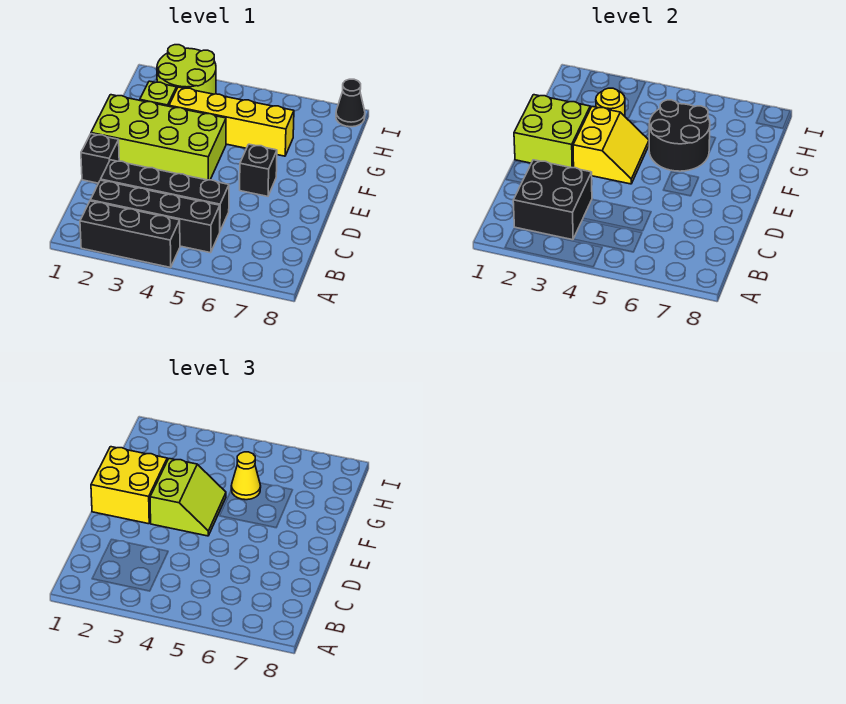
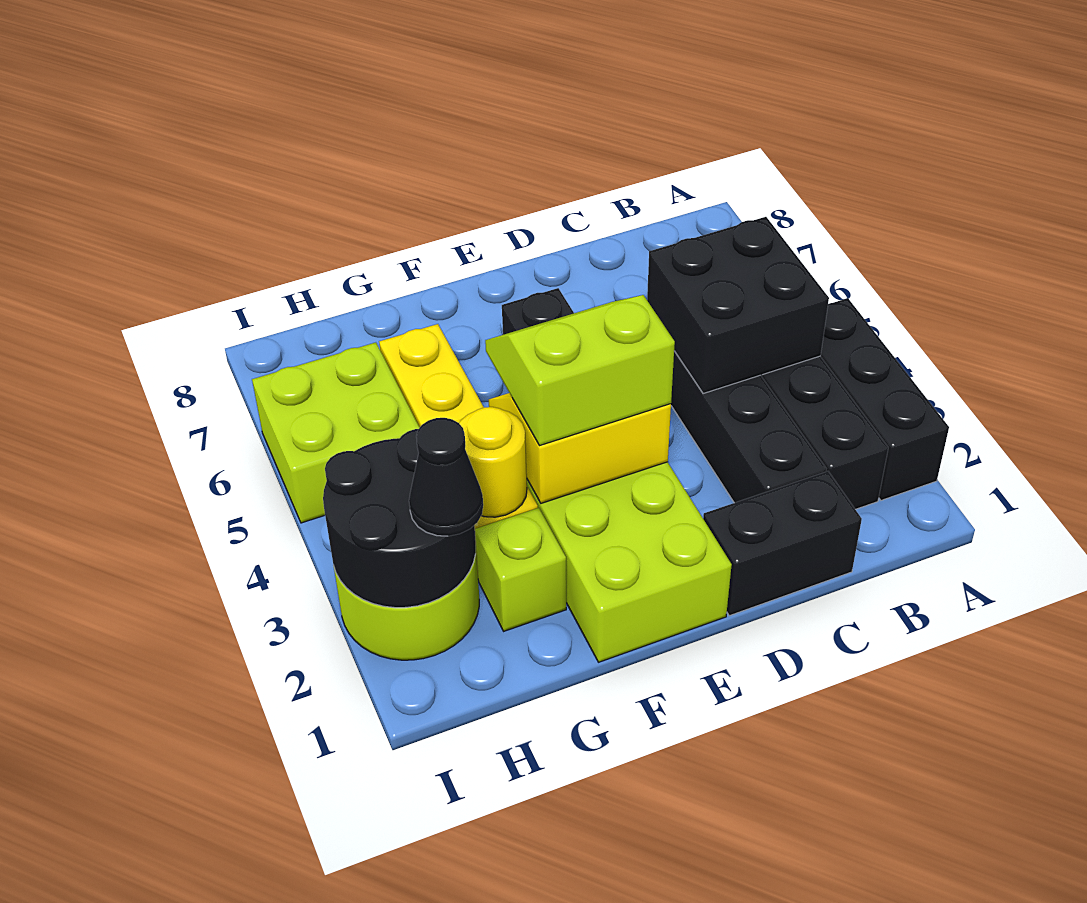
black 2x2 brick [513,160,592,240] -> black 2x2 brick moved to [647,217,829,394]
black 1x1 brick [81,134,119,183] -> black 1x2 brick [703,471,862,616]
lime 2x2 brick [514,95,590,168] -> lime 2x2 brick moved to [252,342,420,523]
yellow 2x2 brick [91,447,167,524] -> none
black 2x2 round brick [649,100,710,171] -> black 2x2 round brick moved to [323,429,476,608]
yellow 1x1 cone [231,452,261,500] -> none
black 1x1 cone [336,79,365,127] -> black 1x1 cone moved to [409,418,483,536]

